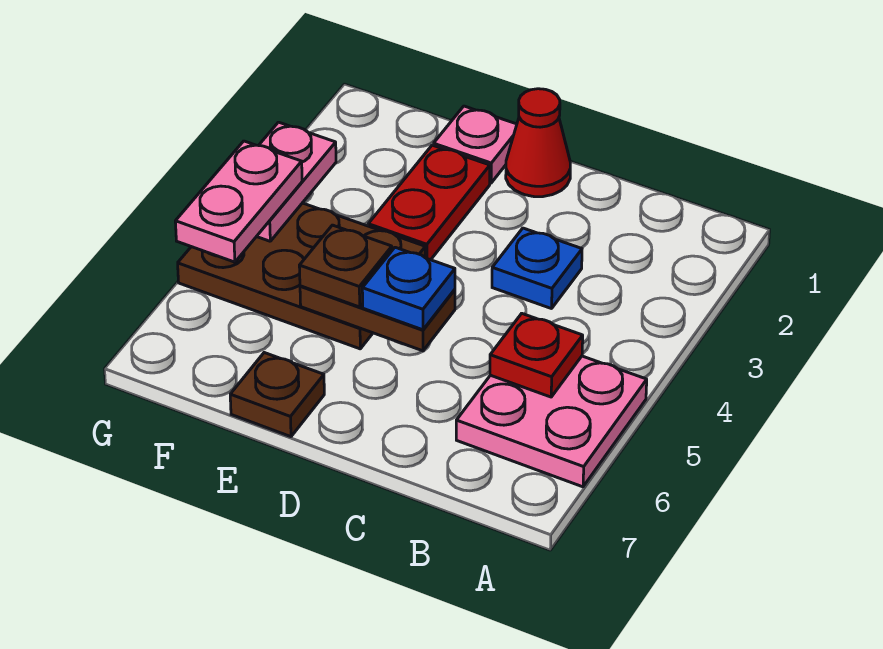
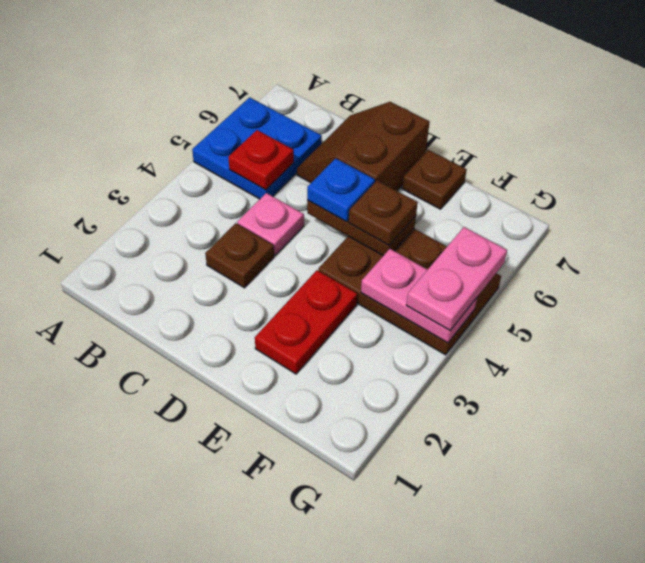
pink 2x2 plate [456,356,647,487] -> blue 2x2 plate [192,97,322,199]
blue 1x1 plate [492,228,582,309] -> brown 1x1 plate [205,223,274,288]
none -> brown 2x2 slope [297,102,430,191]
red 1x1 cone [506,89,570,197] -> none
pink 1x1 plate [434,106,517,183] -> pink 1x1 plate moved to [237,193,304,256]
pink 1x2 plate [257,122,336,241] -> pink 1x2 plate turned to [361,249,477,343]

